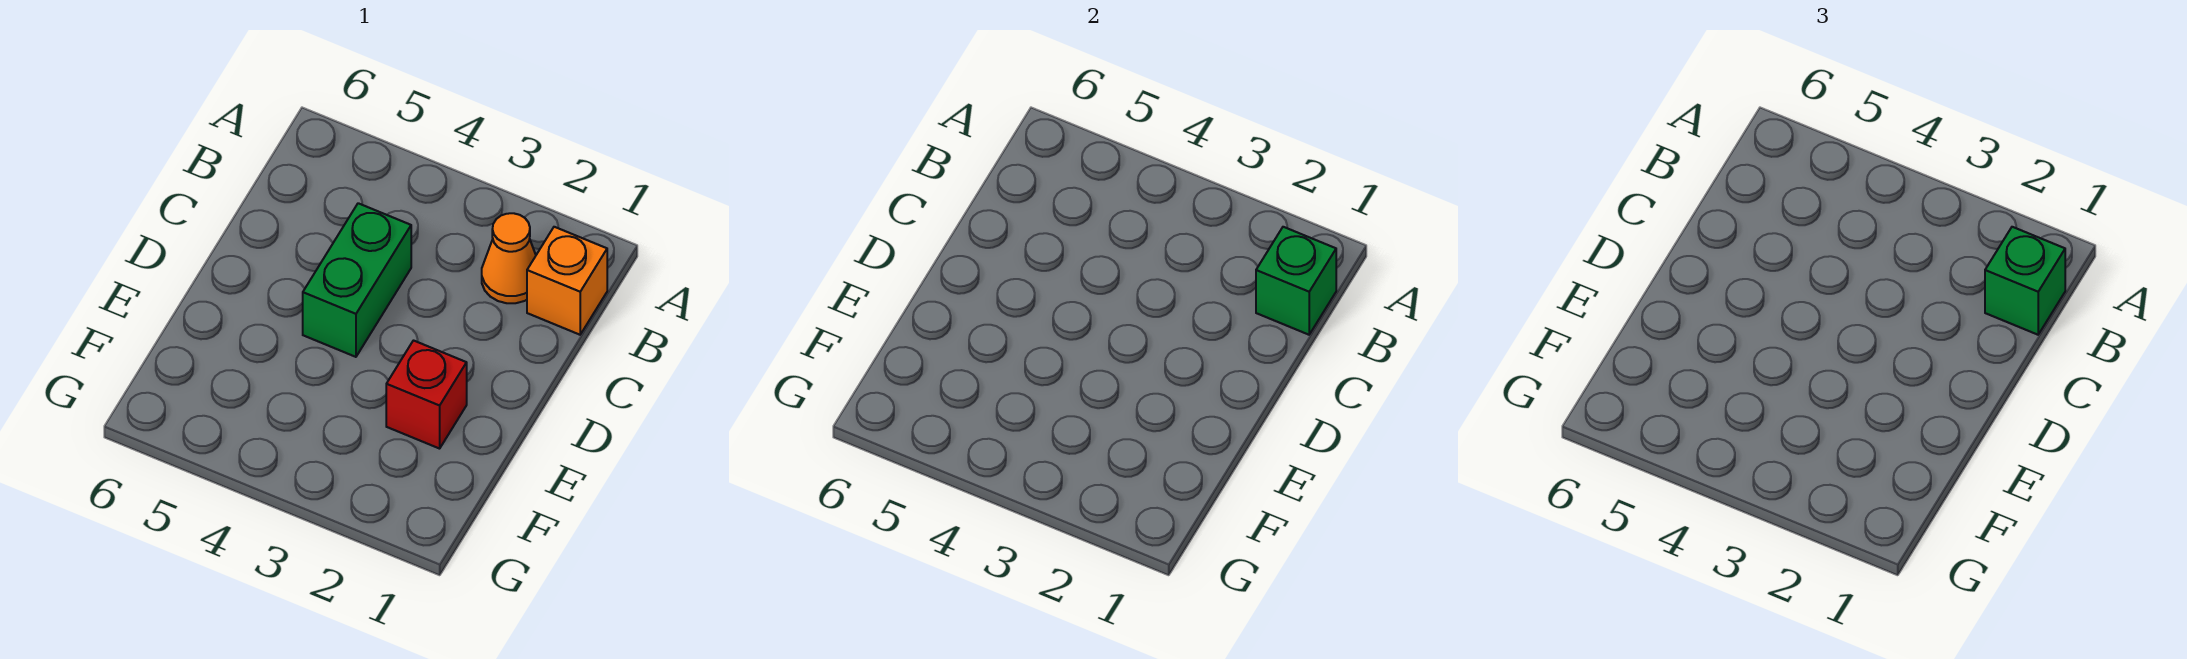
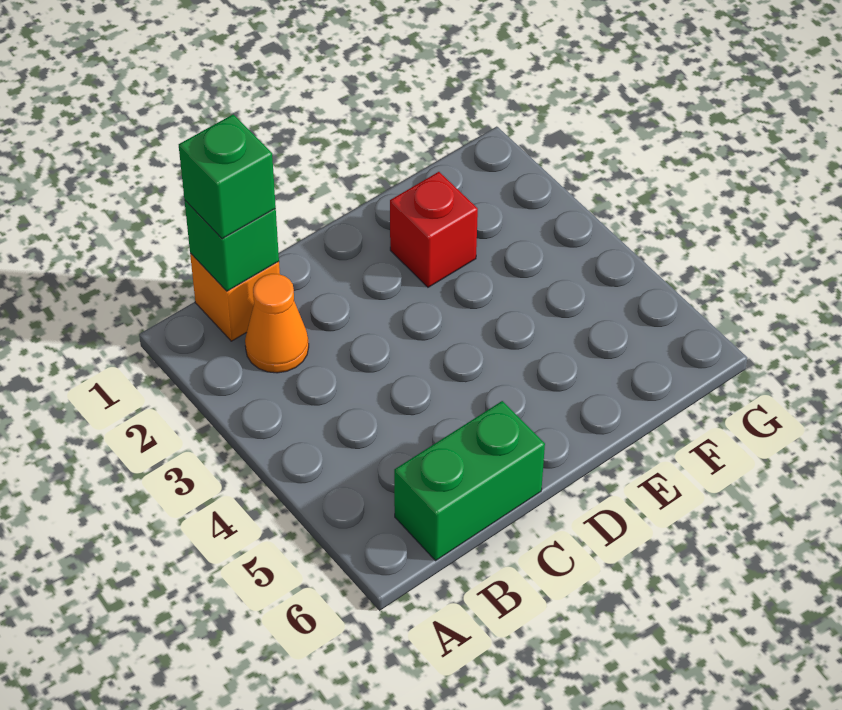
green 1x2 brick [303,203,411,357] -> green 1x2 brick moved to [394,401,545,561]

